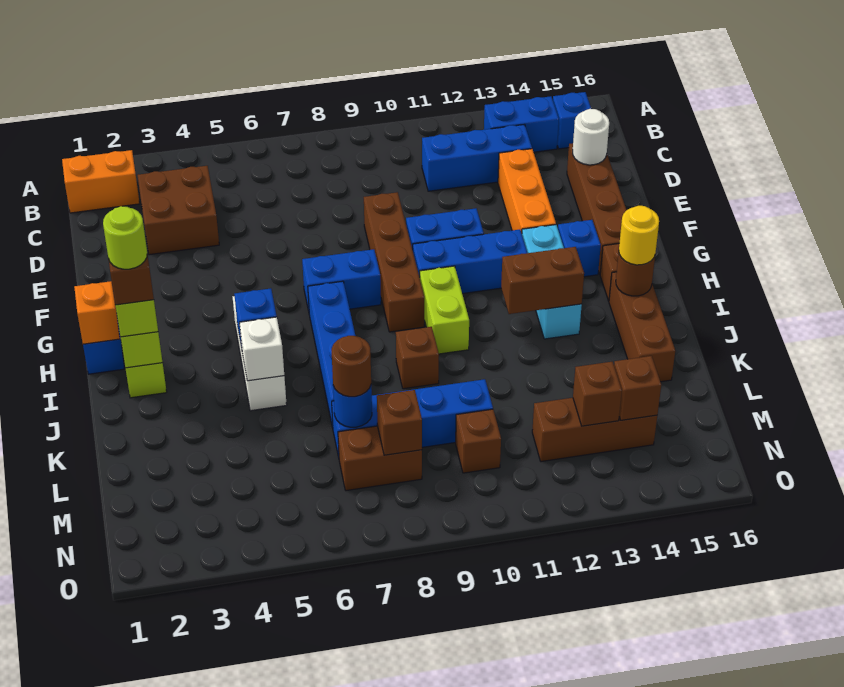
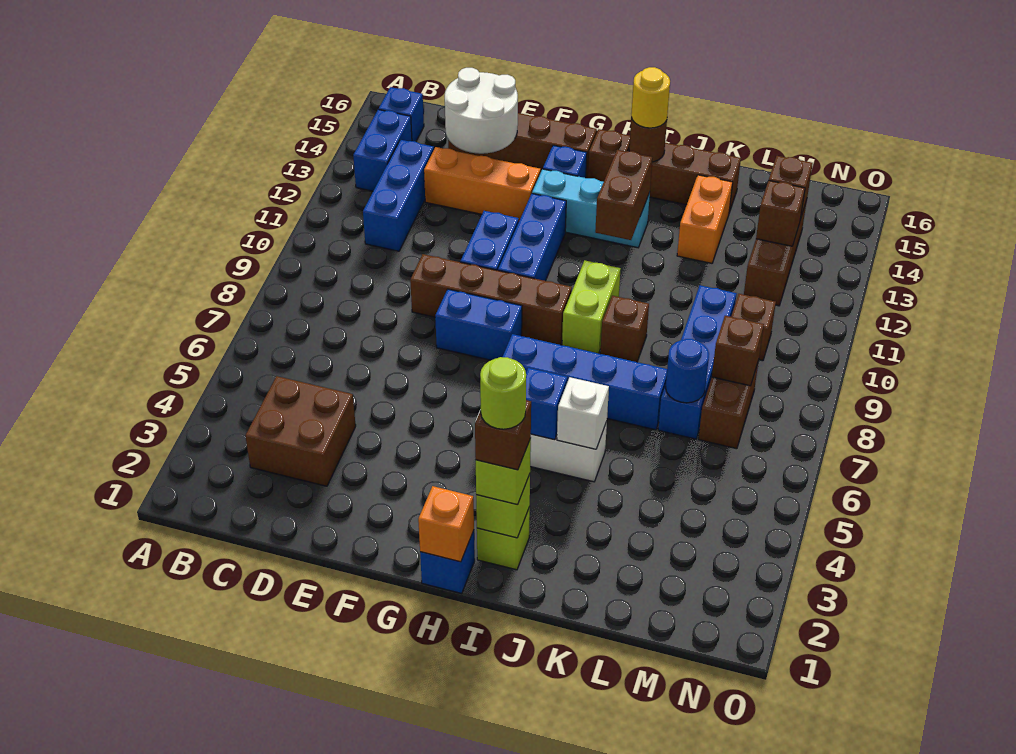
orange 1x2 brick [62,150,140,213] -> orange 1x2 brick moved to [677,175,733,263]
white 1x1 round brick [573,109,609,165] -> white 2x2 round brick [445,68,518,154]
blue 1x2 brick [302,249,381,311] -> blue 1x2 brick turned to [435,289,522,360]
lime 1x2 brick [420,266,469,354] -> lime 1x2 brick turned to [562,260,621,353]
brown 1x1 round brick [332,336,371,397] -> none

